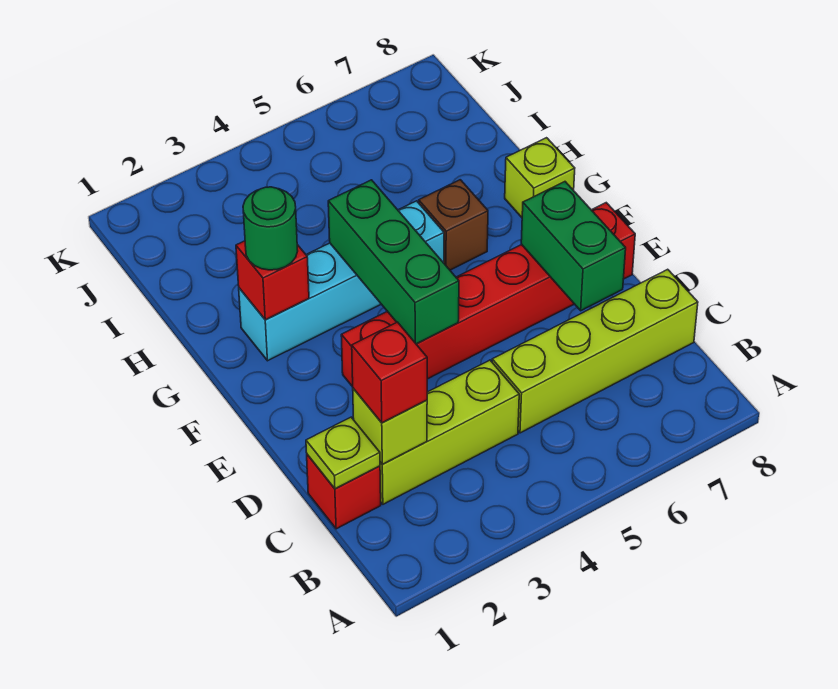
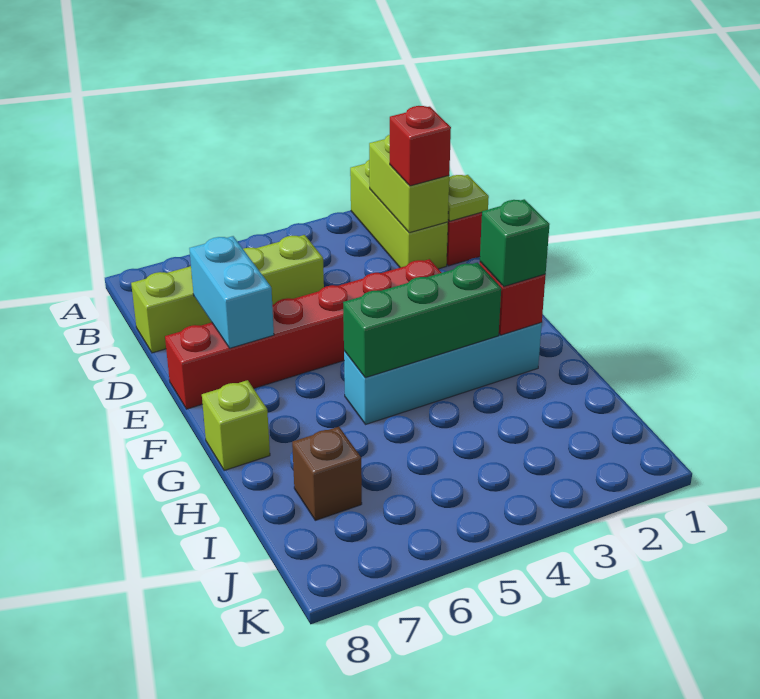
lime 1x3 brick [380,360,519,504] -> lime 1x3 brick turned to [350,160,448,269]
lime 1x1 brick [353,389,427,464] -> lime 1x2 brick [369,135,449,233]
green 1x2 brick [521,182,626,311] -> cyan 1x2 brick [189,236,274,348]
green 1x3 brick [328,180,459,344] -> green 1x3 brick turned to [343,262,501,378]
green 1x1 round brick [243,187,298,270] -> green 1x1 brick [480,199,550,286]
brown 1x1 brick [419,180,488,270] -> brown 1x1 brick moved to [292,427,362,520]

